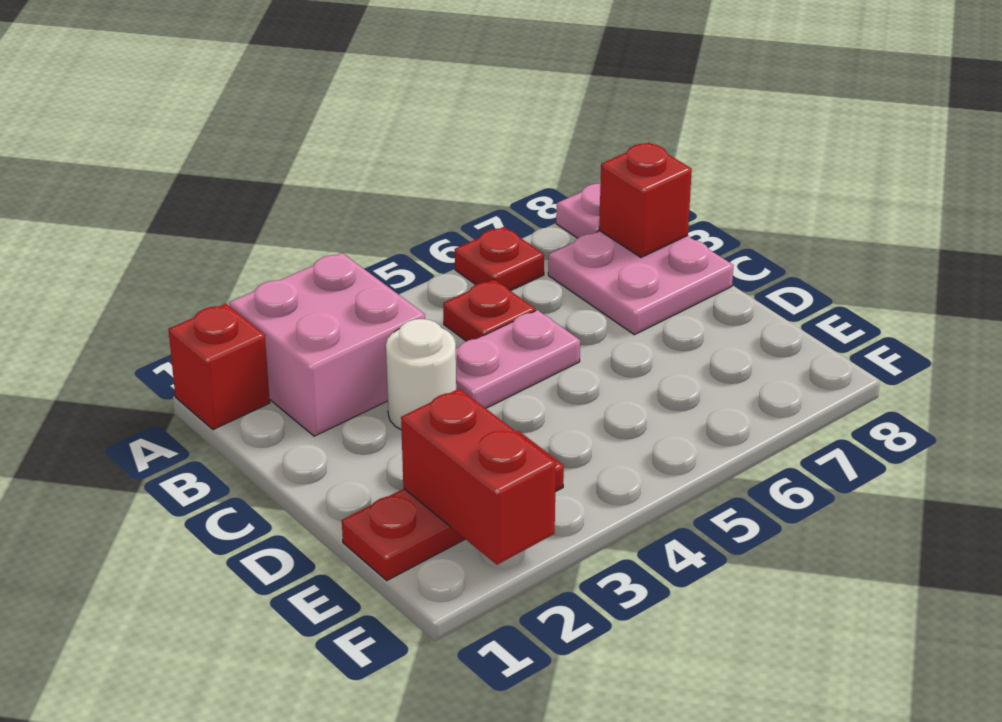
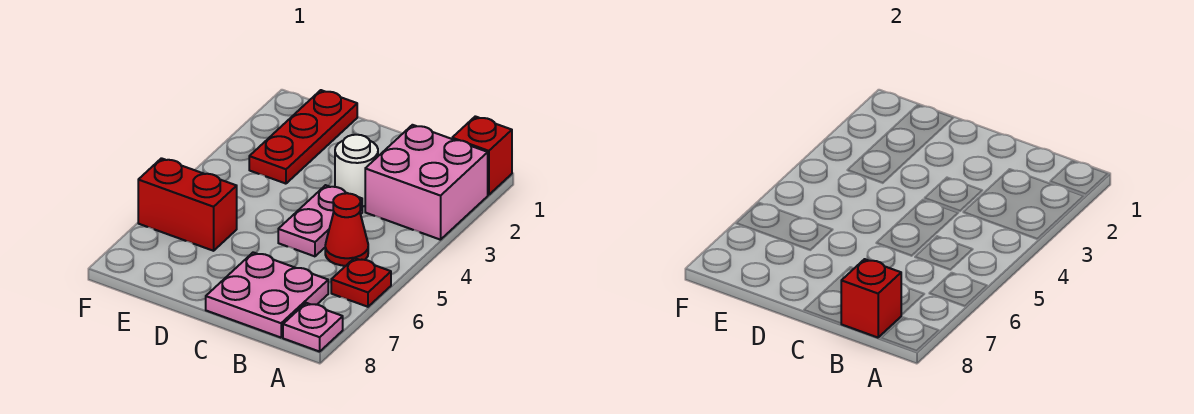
red 1x1 plate [443,280,535,341] -> red 1x1 cone [325,193,368,266]
red 1x2 brick [401,388,556,565] -> red 1x2 brick moved to [138,158,237,251]

